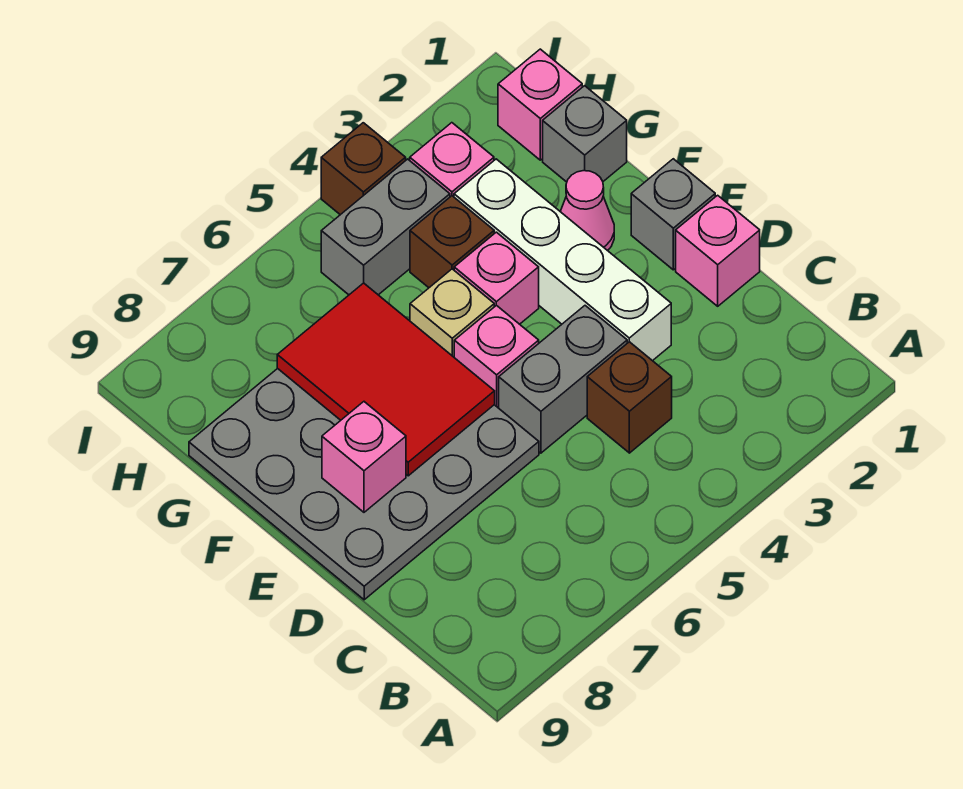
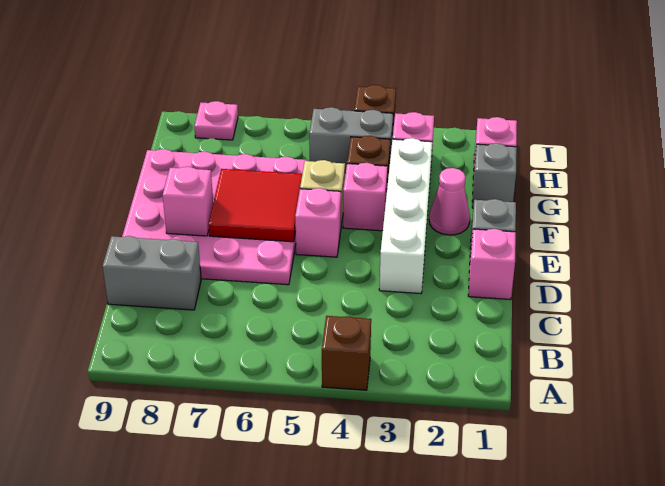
brown 1x1 brick [587,342,672,453] -> brown 1x1 brick moved to [322,316,371,390]
grey 1x2 brick [499,306,627,453] -> grey 1x2 brick moved to [103,236,201,310]
grey 4x4 plate [189,368,539,600] -> pink 4x4 plate [122,149,308,285]
red 2x3 tile [277,283,495,476] -> red 2x2 tile [209,169,302,242]
none -> pink 1x1 plate [194,101,238,140]

